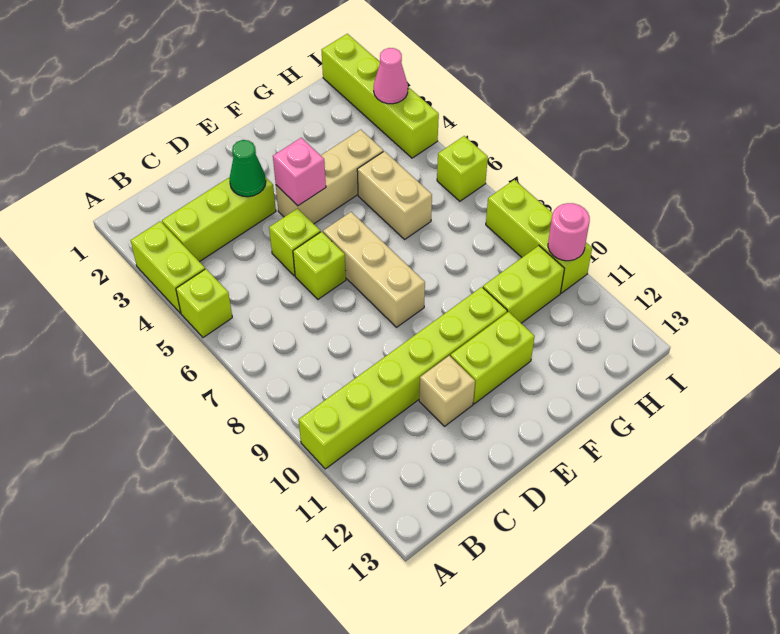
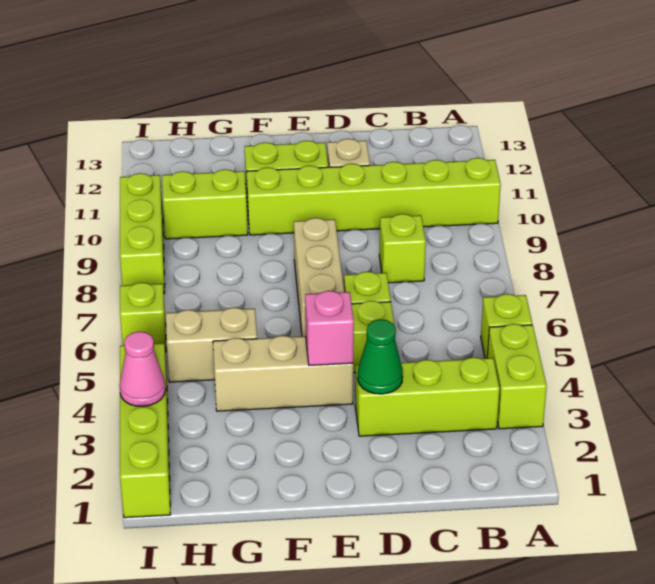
none -> lime 1x1 brick [379,214,426,283]
tan 1x2 brick [357,151,432,239] -> tan 1x2 brick turned to [166,308,257,382]
pink 1x1 round brick [548,203,590,261] -> none

